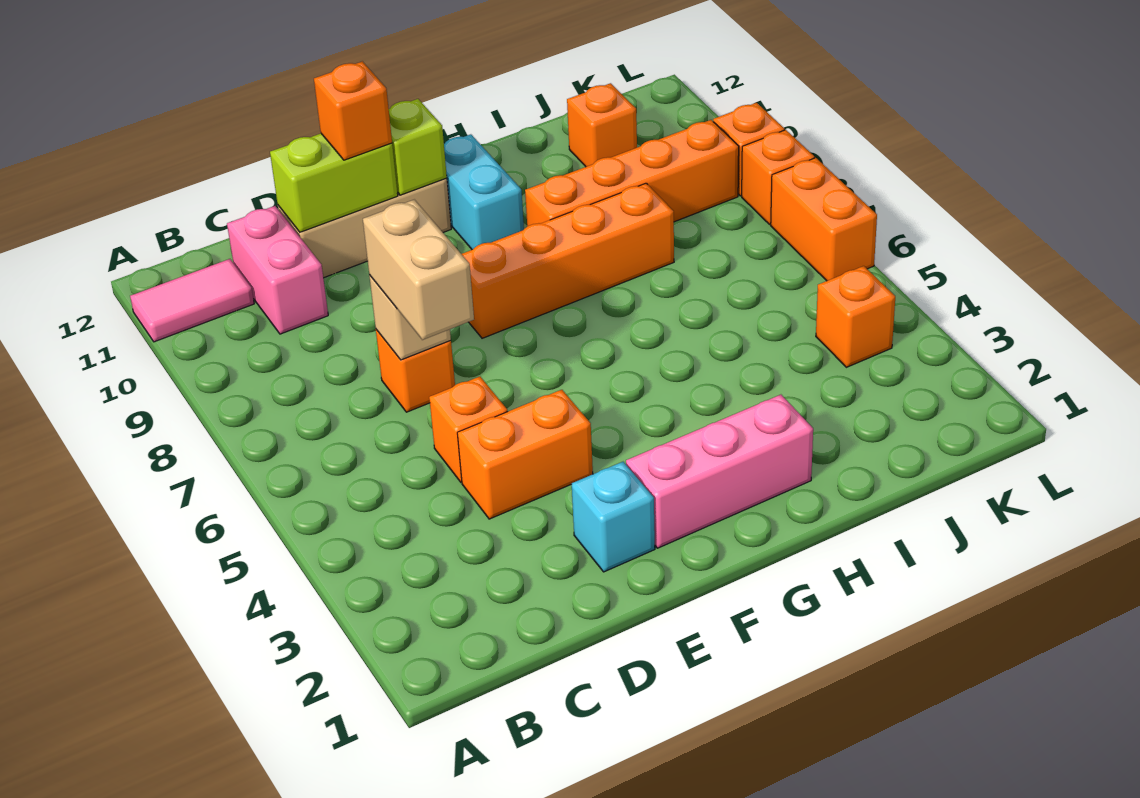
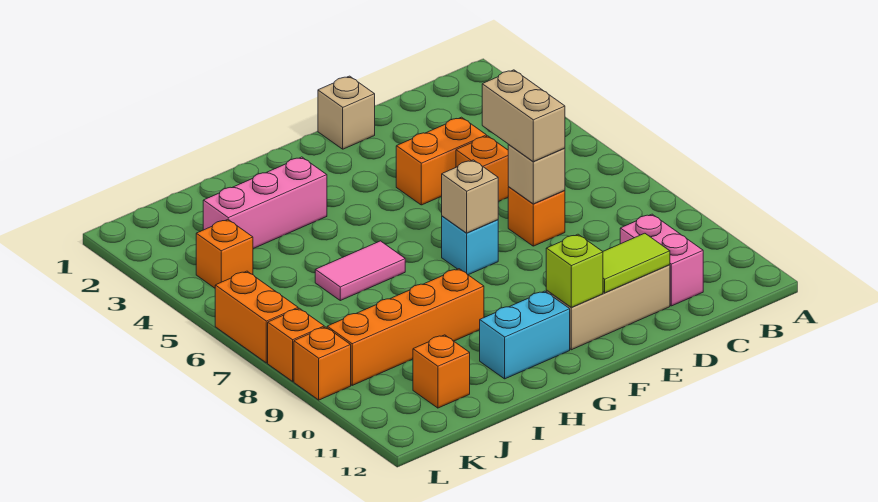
pink 1x2 tile [130,259,254,342] -> pink 1x2 tile moved to [315,241,405,301]
lime 1x2 brick [270,134,398,232] -> lime 1x2 tile [603,233,670,293]
none -> tan 1x1 brick [318,76,375,149]
cyan 1x1 brick [572,462,655,572] -> cyan 1x1 brick moved to [442,216,498,275]
orange 1x1 brick [314,61,392,160] -> none
pink 1x3 brick [626,395,813,548] -> pink 1x3 brick moved to [203,157,327,249]
none -> tan 1x1 brick [441,160,498,233]
orange 1x4 brick [462,183,674,338] -> none
cyan 1x2 brick [444,134,524,250] -> cyan 1x2 brick turned to [480,291,570,379]

